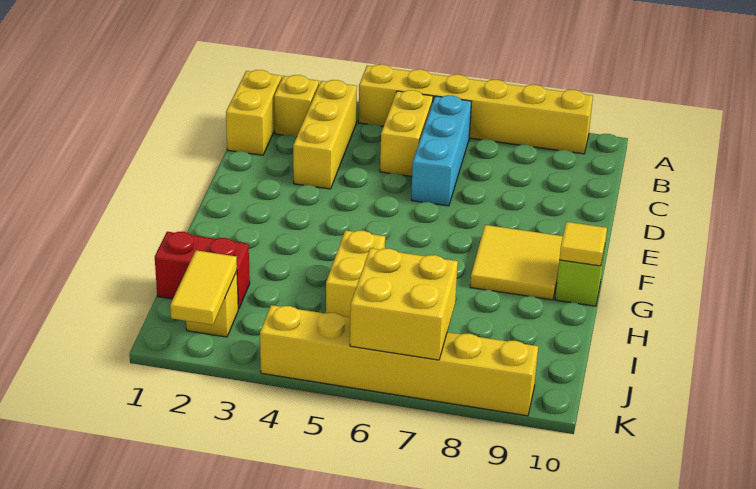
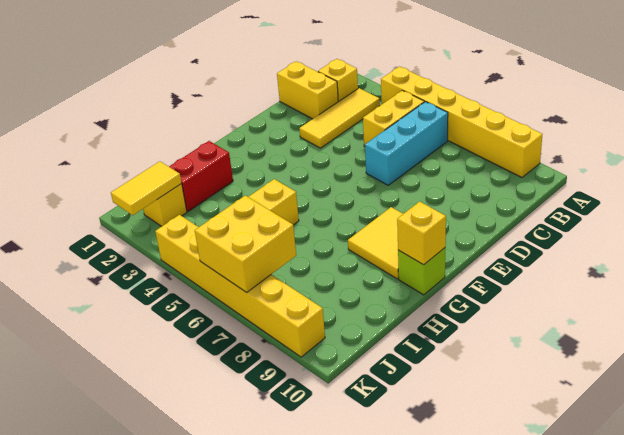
yellow 1x2 brick [226,70,282,155] -> yellow 1x2 brick turned to [277,61,338,119]
yellow 1x3 brick [293,80,357,189] -> yellow 1x3 tile [299,88,380,148]
yellow 1x1 tile [559,222,607,266] -> yellow 1x1 brick [397,201,446,265]
red 1x2 brick [155,232,250,309] -> red 1x2 brick turned to [169,141,233,211]

